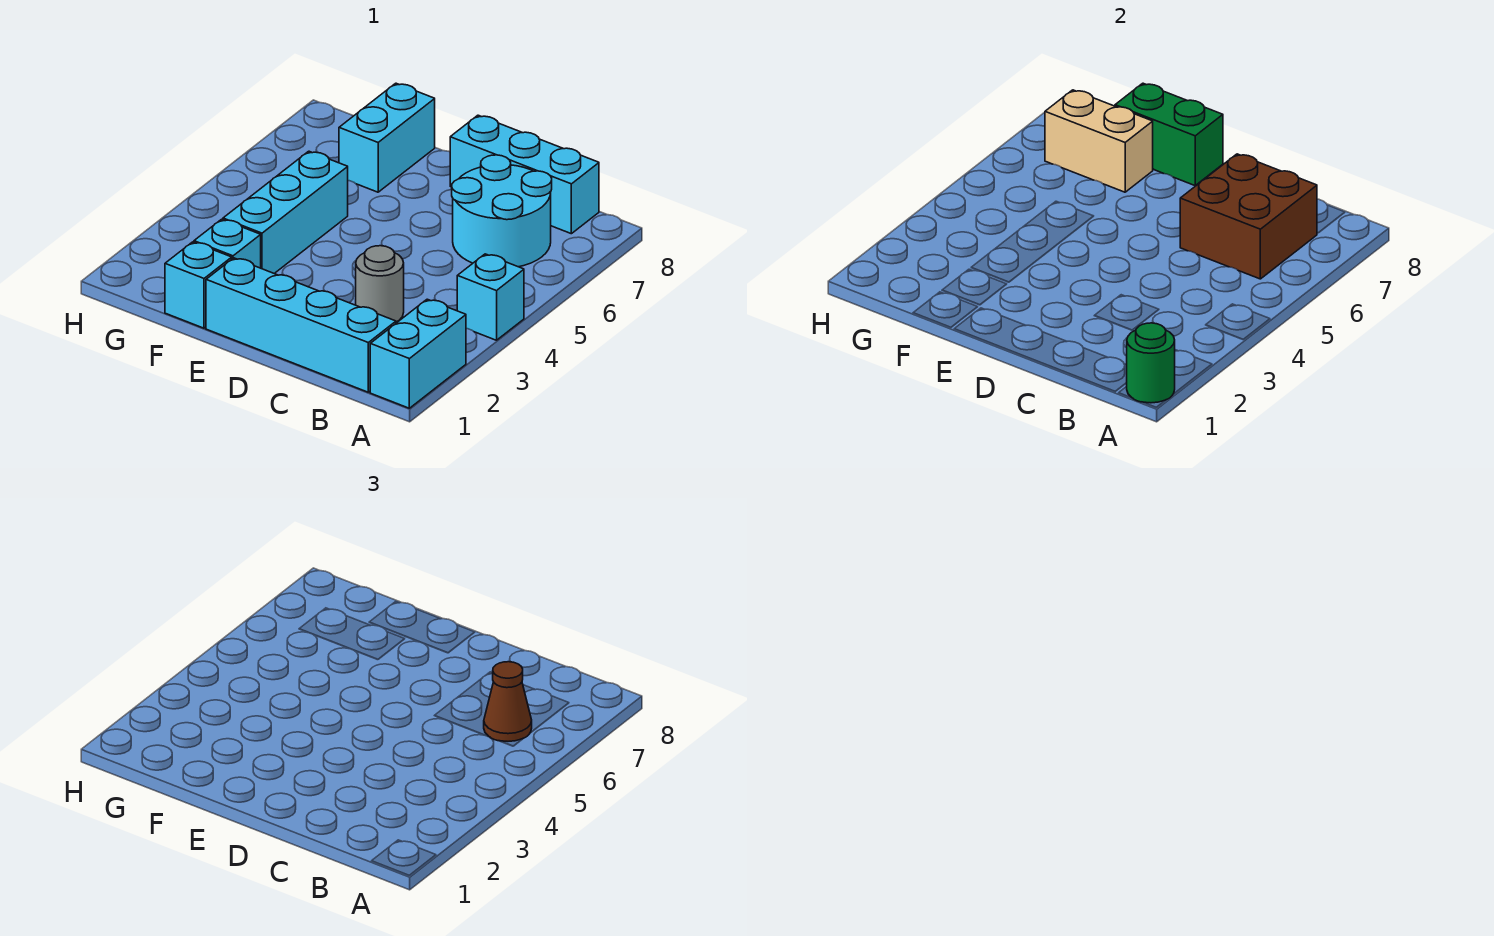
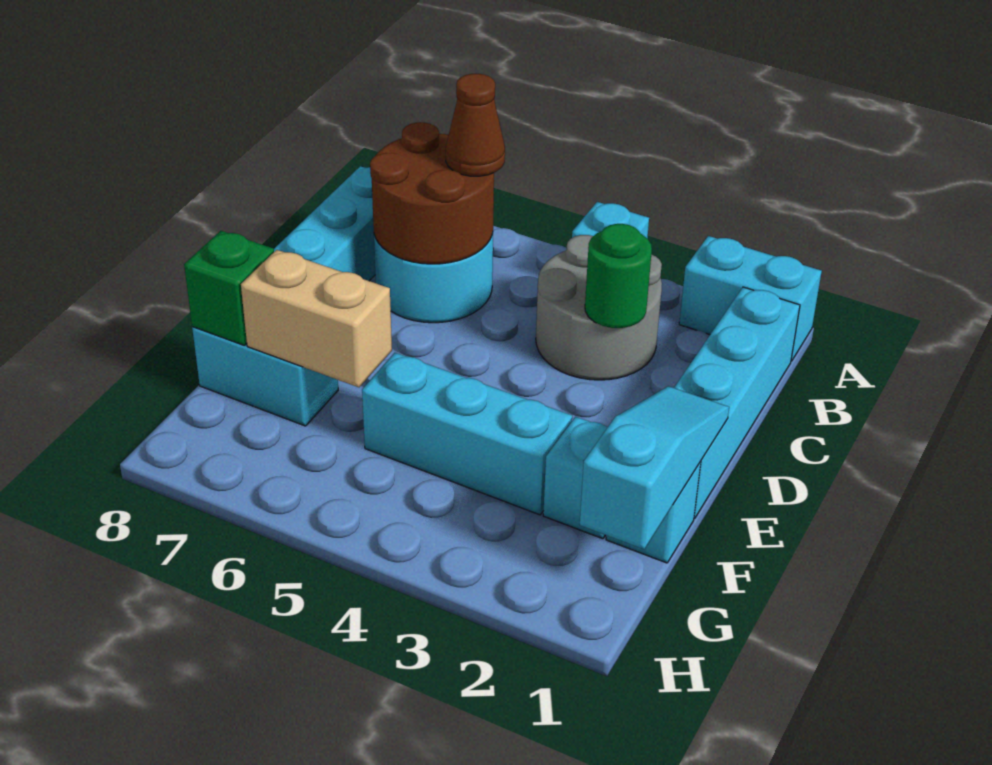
green 1x1 round brick [1127,323,1175,403] -> green 1x1 round brick moved to [585,224,652,328]
brown 2x2 brick [1180,154,1317,279] -> brown 2x2 round brick [370,122,494,264]
grey 1x1 round brick [356,246,404,322] -> grey 2x2 round brick [536,235,662,380]
none -> cyan 1x3 slope [580,386,729,549]
green 1x2 brick [1115,83,1223,185] -> green 1x1 brick [184,231,274,346]
tan 1x2 brick [1045,90,1153,192] -> tan 1x2 brick turned to [241,250,392,387]

